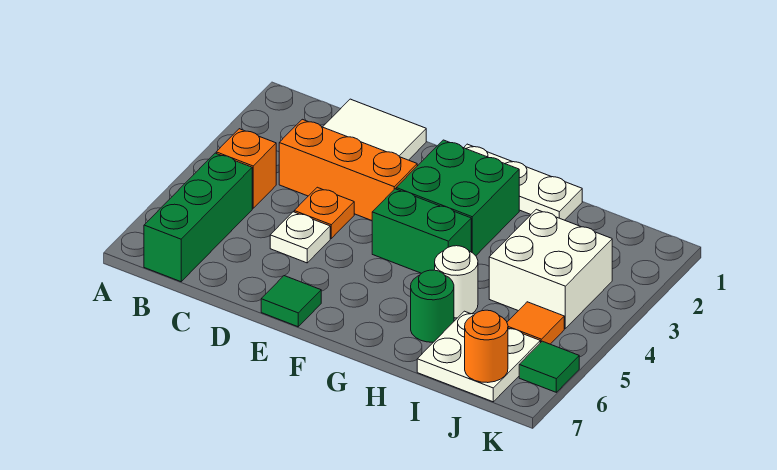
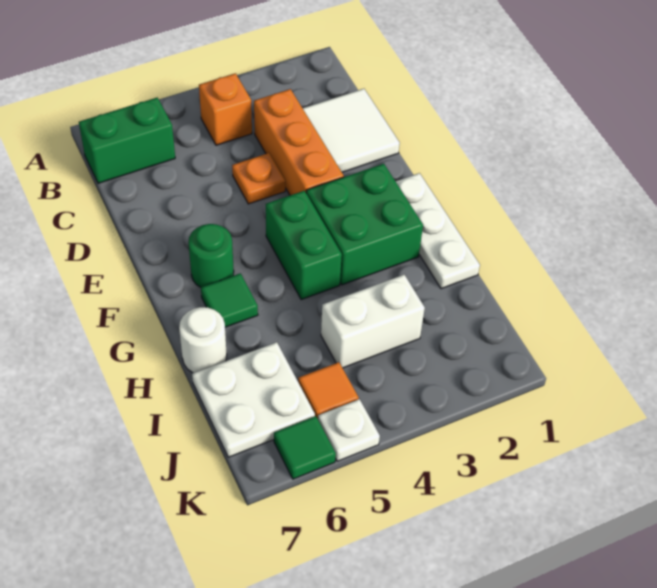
green 1x3 brick [144,153,252,282] -> green 1x2 brick [79,98,175,183]
white 1x1 plate [270,212,330,263] -> white 1x1 plate moved to [318,399,380,461]
green 1x1 tile [261,276,321,327] -> green 1x1 tile moved to [201,273,258,327]
white 1x1 round brick [435,246,478,318] -> white 1x1 round brick moved to [179,307,227,373]
green 1x1 round brick [411,270,454,342] -> green 1x1 round brick moved to [188,224,234,287]
white 2x2 brick [489,209,612,328] -> white 1x2 brick [321,275,425,368]
orange 1x1 round brick [465,310,508,383] -> none

